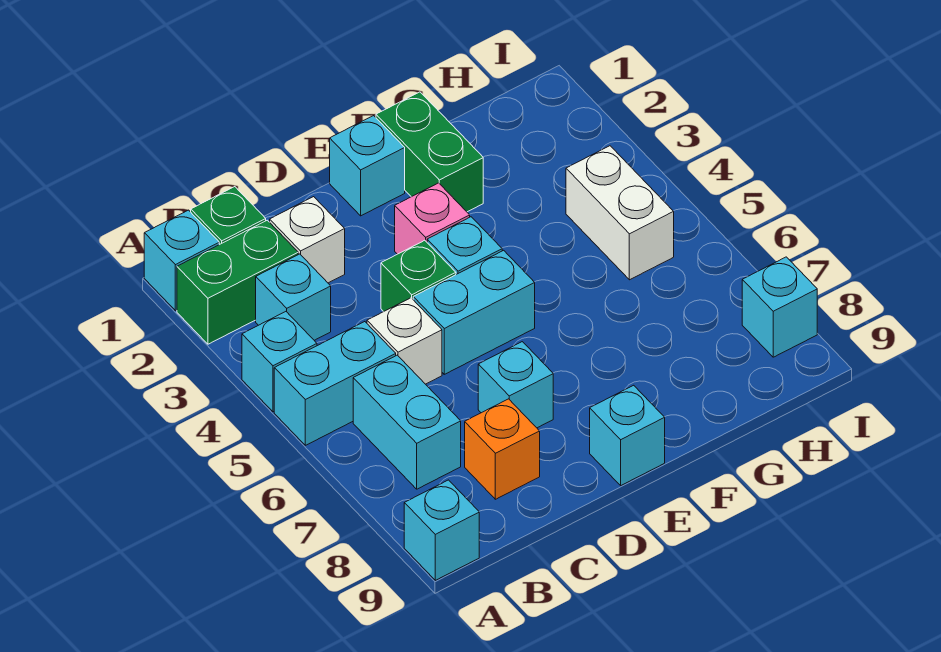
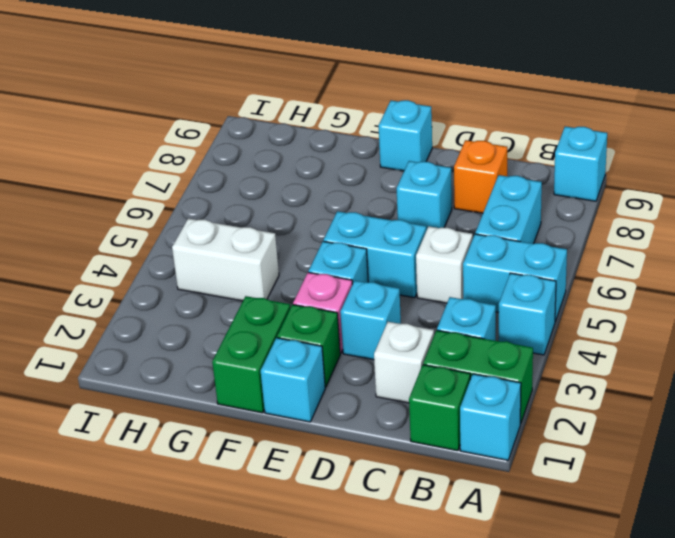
green 1x1 brick [381,240,456,312] -> green 1x1 brick moved to [277,305,340,387]
white 1x2 brick [566,146,674,280] -> white 1x2 brick turned to [172,219,279,301]
cyan 1x1 brick [742,257,817,357] -> cyan 1x1 brick moved to [340,281,401,360]

